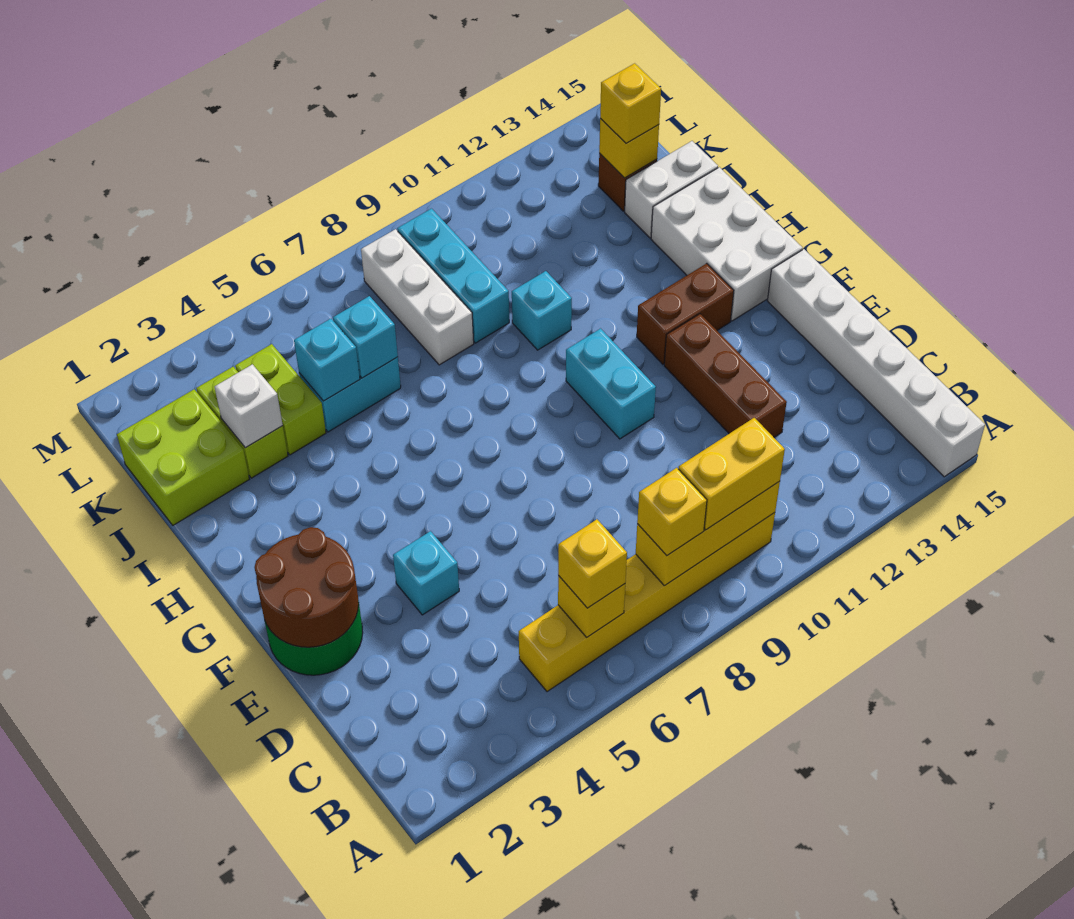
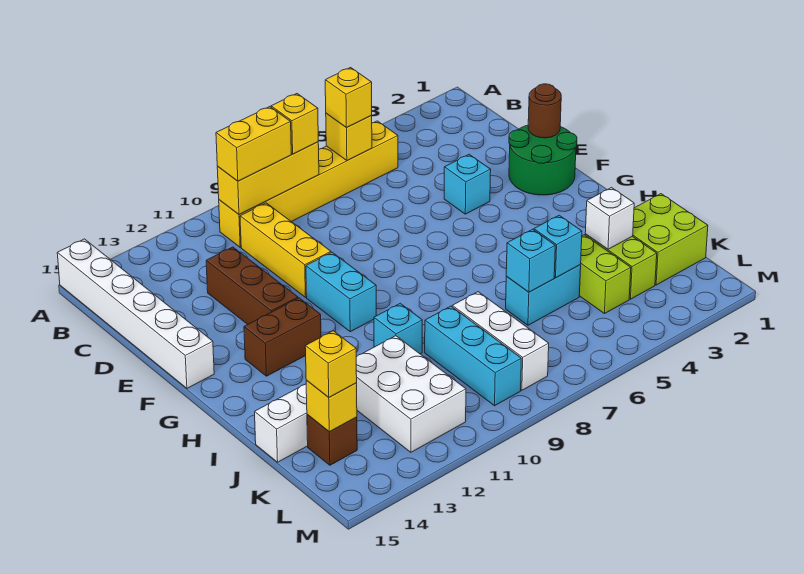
none -> yellow 1x3 brick [240,203,331,297]
brown 2x2 round brick [254,527,359,647] -> brown 1x1 round brick [528,84,561,138]
white 2x3 brick [651,167,803,321] -> white 2x3 brick moved to [356,336,466,452]

